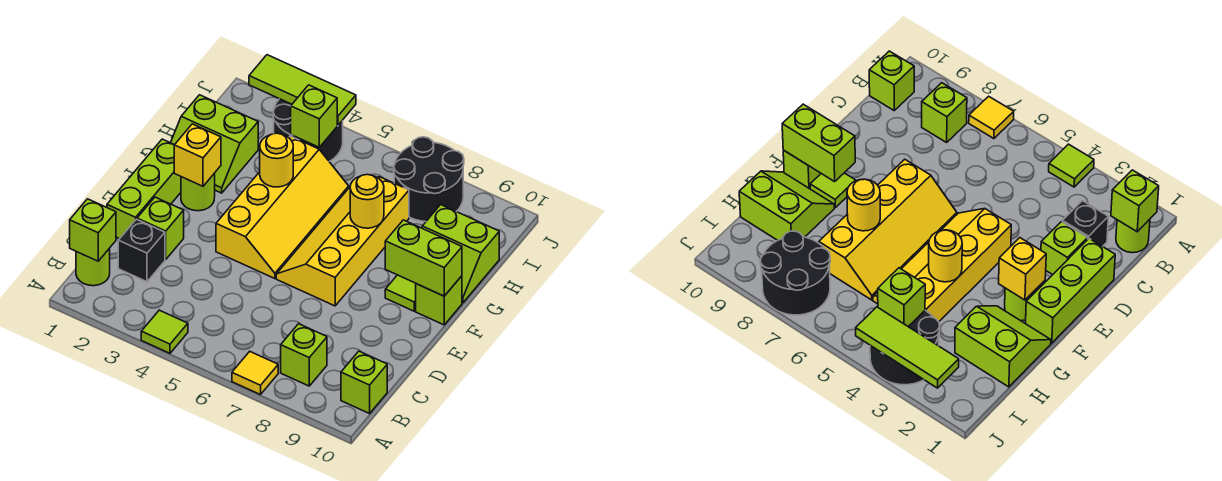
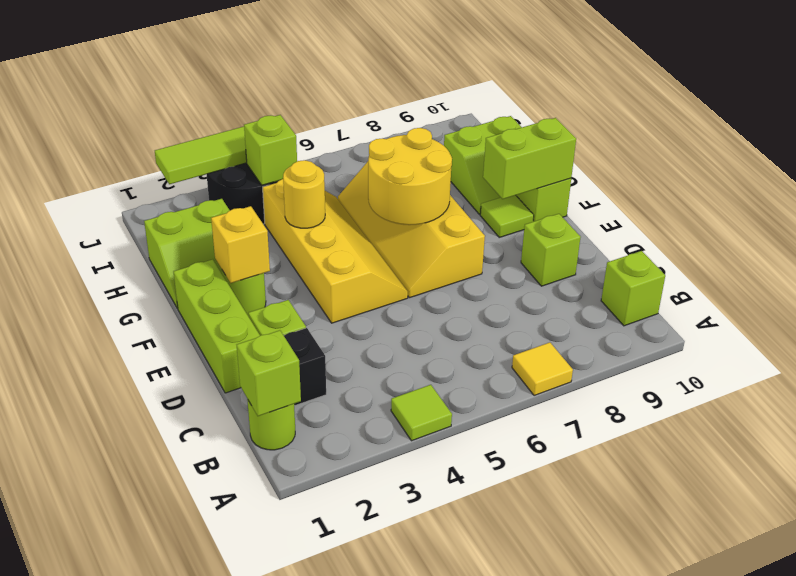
lime 1x1 brick [281,324,327,386] -> lime 1x1 brick moved to [521,214,581,286]
yellow 1x1 round brick [350,174,384,228] -> yellow 2x2 round brick [368,128,452,225]
black 2x2 round brick [394,137,464,222] -> none

